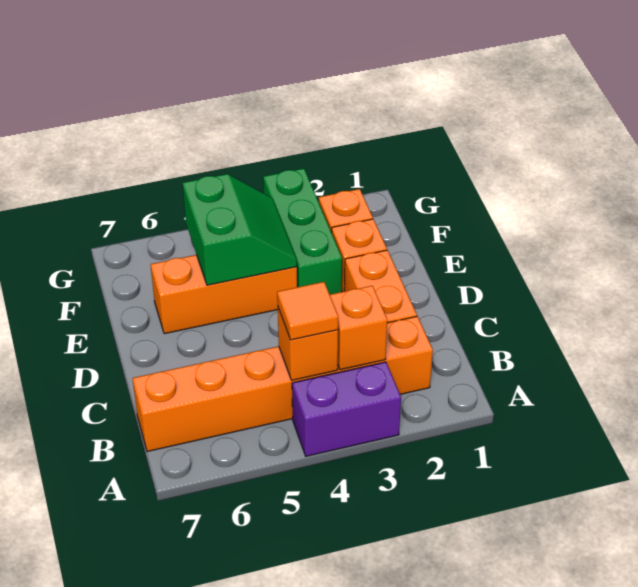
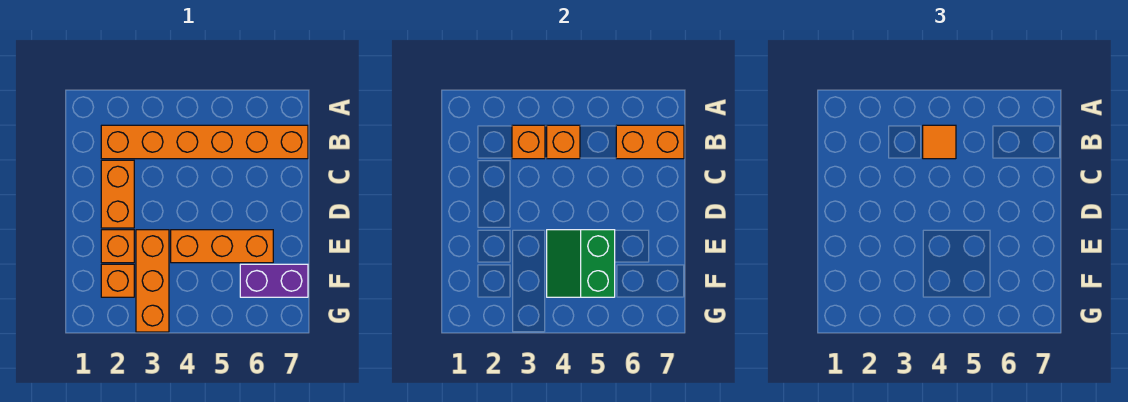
purple 1x2 brick [292,362,401,456] -> purple 1x2 brick moved to [240,264,308,297]
none -> orange 1x2 brick [616,125,684,159]
green 1x3 brick [263,168,342,294] -> orange 1x3 brick [136,230,169,332]

